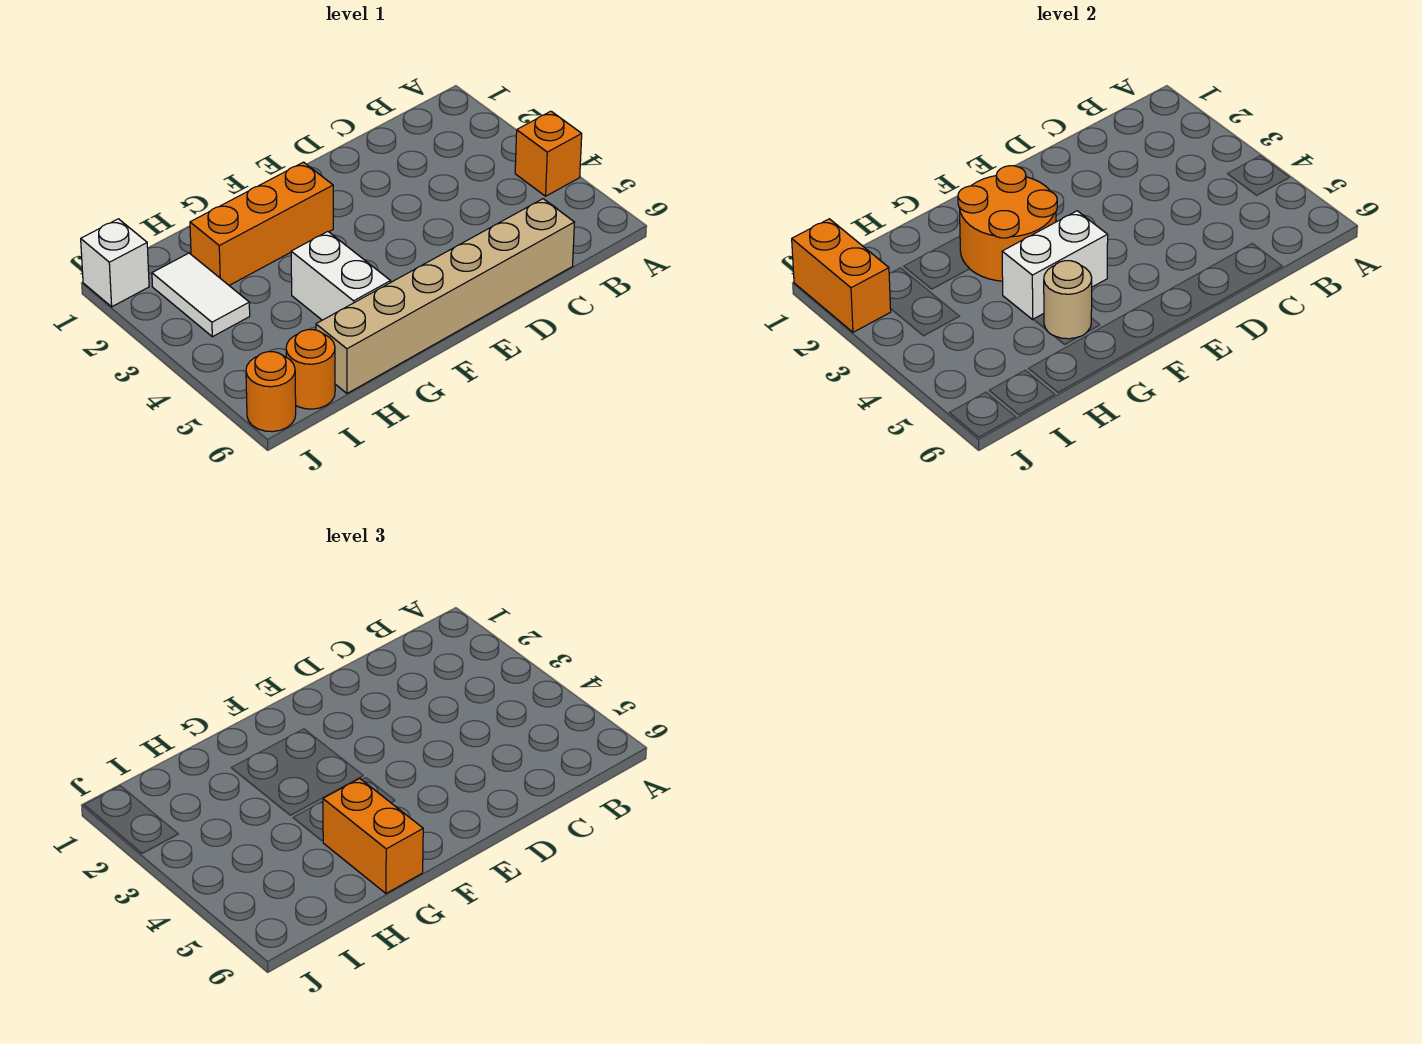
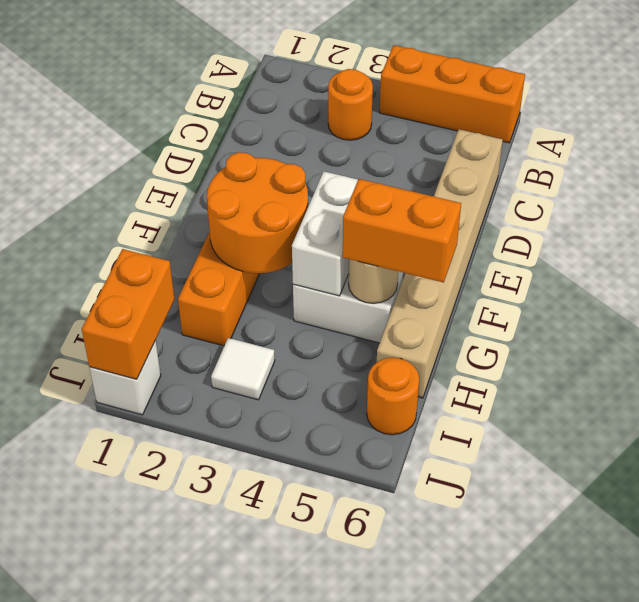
orange 1x1 brick [515,111,582,196] -> orange 1x3 brick [380,45,525,143]
white 1x2 tile [152,253,250,337] -> white 1x1 tile [211,338,275,400]
orange 1x2 brick [792,219,891,332] -> orange 1x2 brick turned to [82,249,175,379]
orange 1x1 round brick [246,352,296,432] -> orange 1x1 round brick moved to [328,69,373,140]

